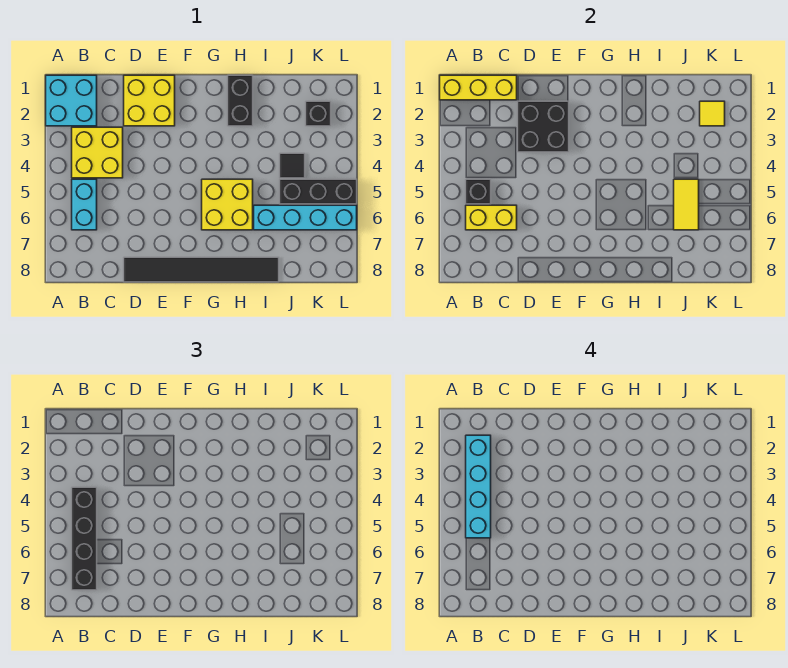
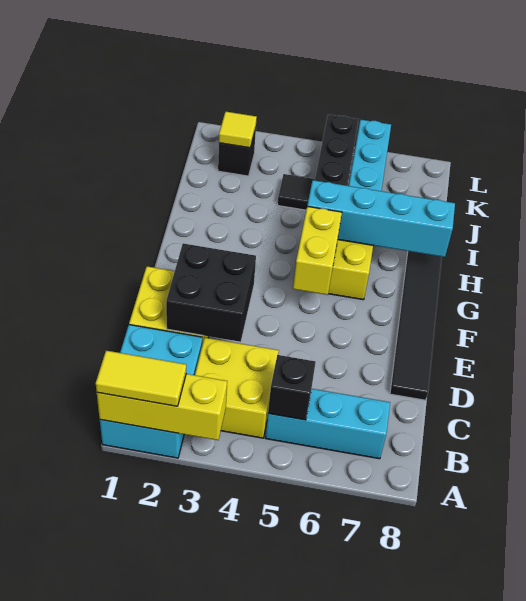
cyan 2x2 brick [46,75,97,126] -> cyan 2x3 brick [100,325,202,458]
yellow 1x3 brick [440,75,517,100] -> yellow 1x3 brick turned to [97,374,227,440]
cyan 1x4 brick [466,435,491,538] -> cyan 1x4 brick moved to [307,180,455,257]
black 1x4 brick [72,487,97,590] -> none
cyan 1x2 brick [72,179,97,230] -> cyan 1x3 brick [265,389,390,459]
yellow 1x2 brick [466,205,517,230] -> yellow 1x2 brick moved to [293,206,342,295]
black 1x2 brick [228,75,253,126] -> none
yellow 1x2 tile [674,179,699,230] -> yellow 1x2 tile moved to [96,351,186,406]

